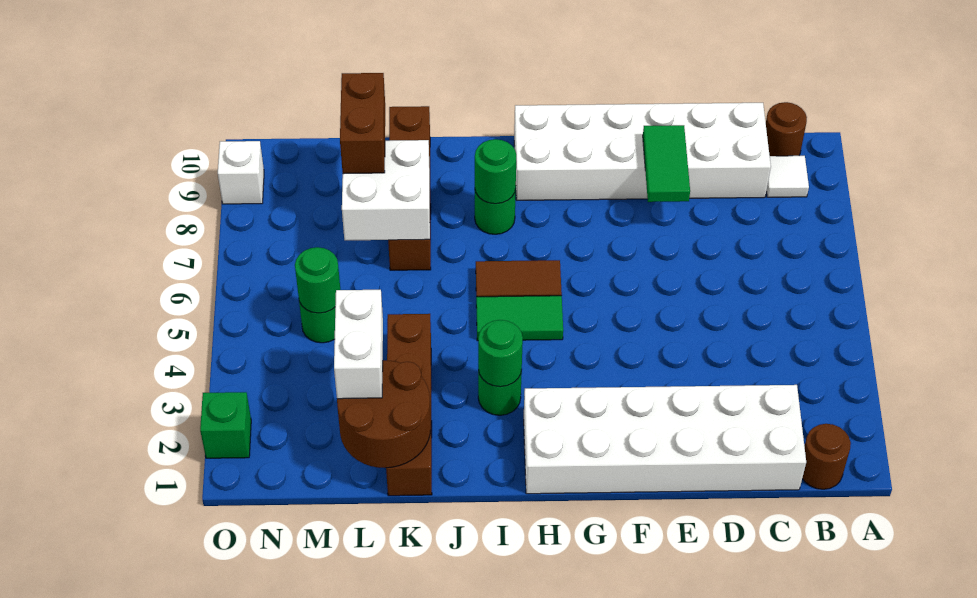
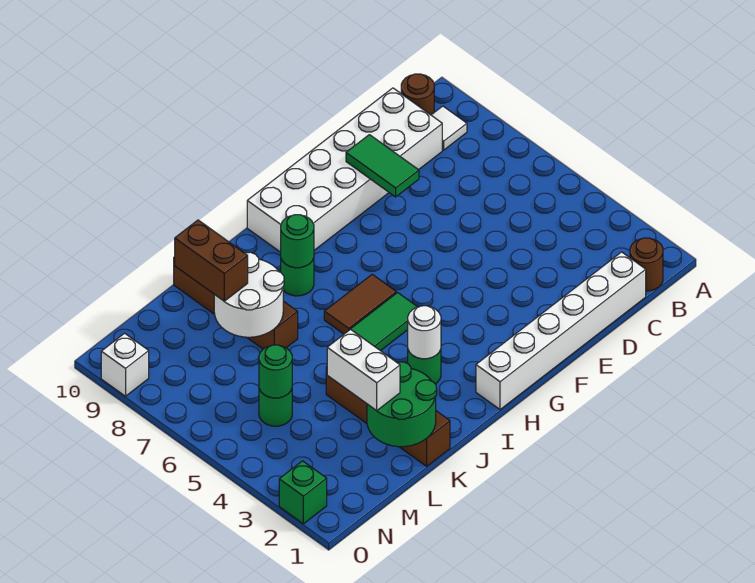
white 2x6 brick [524,385,806,494] -> white 1x6 brick [476,252,646,410]
green 1x1 round brick [478,320,523,387] -> white 1x1 round brick [408,306,441,359]
brown 2x2 round brick [337,360,431,468] -> green 2x2 round brick [367,362,437,447]
white 2x2 brick [342,140,430,240] -> white 2x2 round brick [214,252,284,337]

